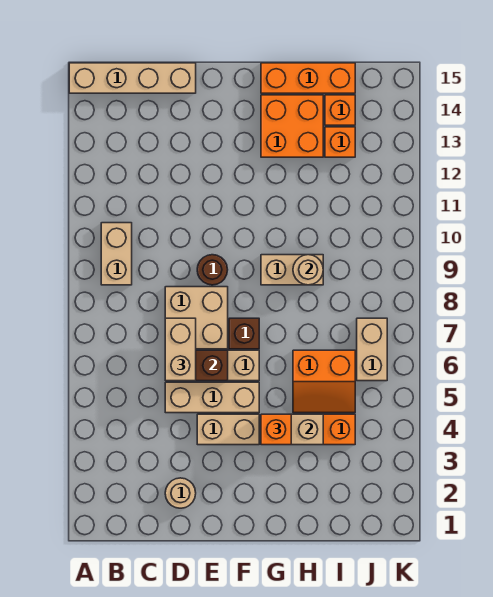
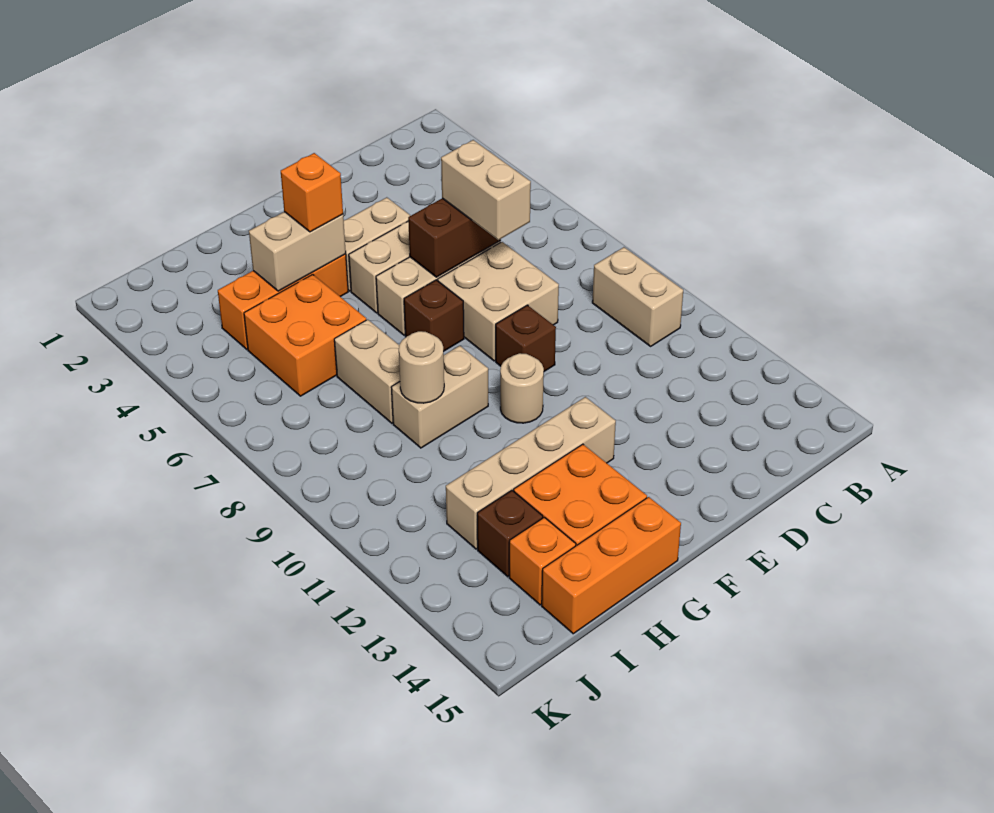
tan 1x4 brick [69,63,196,93] -> tan 1x4 brick moved to [446,397,616,549]
tan 1x1 round brick [165,478,196,508] -> tan 1x1 round brick moved to [500,353,544,423]
brown 1x1 round brick [197,255,228,285] -> brown 1x1 brick [496,305,556,371]
orange 2x2 slope [293,350,355,413] -> orange 2x2 brick [244,274,366,396]
orange 1x1 brick [325,127,355,157] -> brown 1x1 brick [477,490,543,577]
tan 1x2 brick [357,318,387,381] -> tan 1x2 brick moved to [334,319,400,423]

